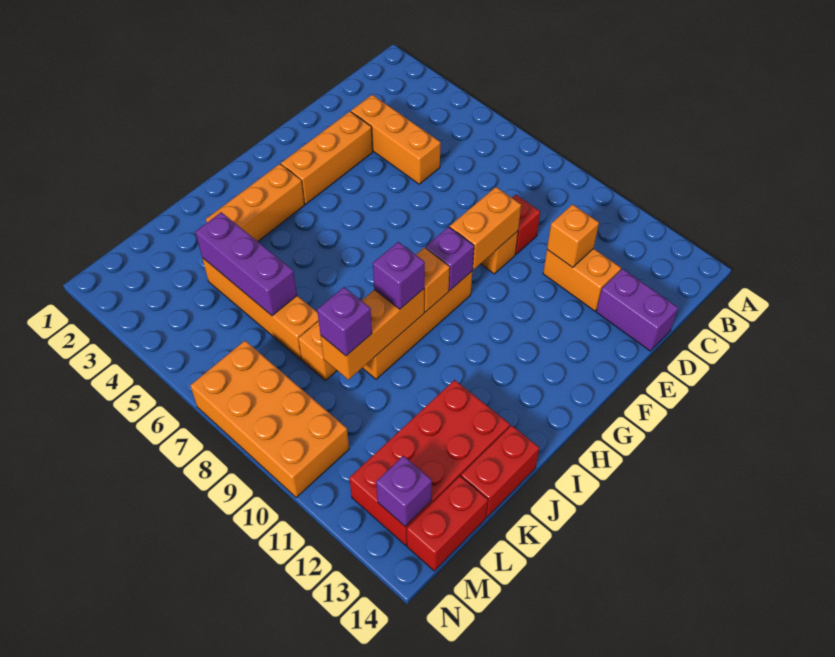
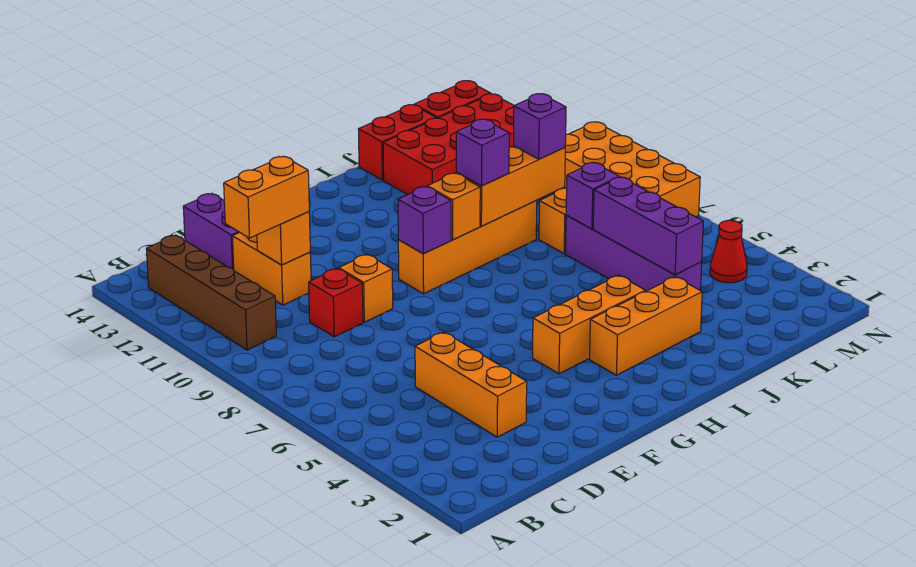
none -> brown 1x4 brick [146,235,276,350]
orange 1x3 brick [281,112,373,204] -> orange 1x3 brick moved to [532,275,645,374]
orange 1x2 brick [450,187,521,270] -> orange 1x2 brick moved to [224,157,309,238]
orange 1x4 brick [202,258,319,359] -> purple 1x4 brick [565,215,702,291]
none -> red 1x1 cone [710,220,747,283]
purple 1x1 brick [376,456,432,526] -> purple 1x1 brick moved to [566,163,620,229]

